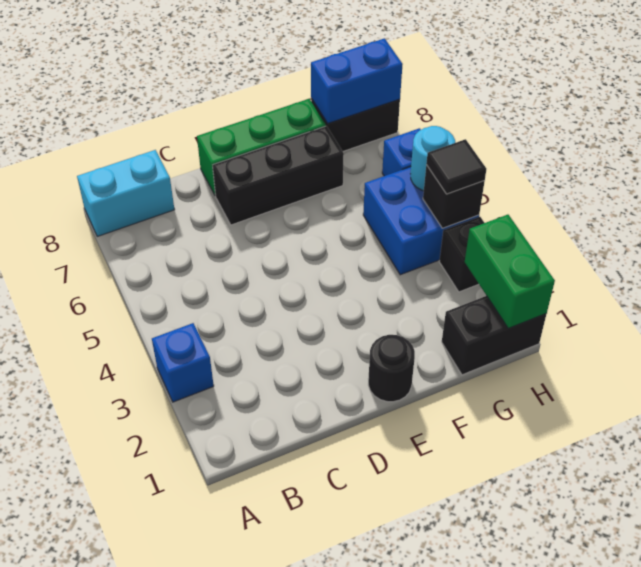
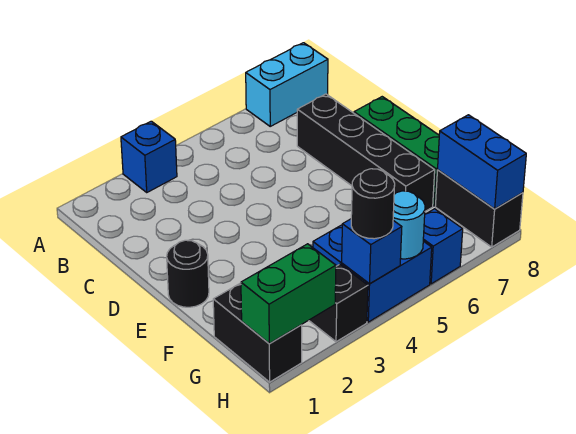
cyan 1x2 brick [77,150,175,236] -> cyan 1x2 brick turned to [246,43,328,126]
black 1x3 brick [213,126,344,225] -> black 1x4 brick [297,94,435,211]
black 1x1 brick [423,165,485,228] -> blue 1x1 brick [342,219,402,284]
black 1x1 tile [426,139,486,194] -> black 1x1 round brick [351,169,395,239]

